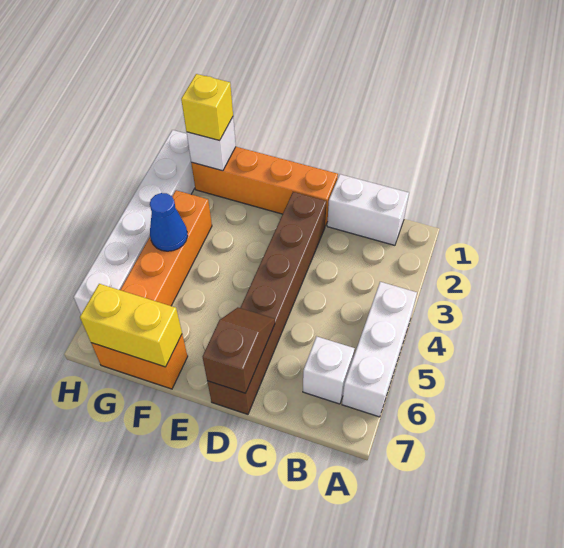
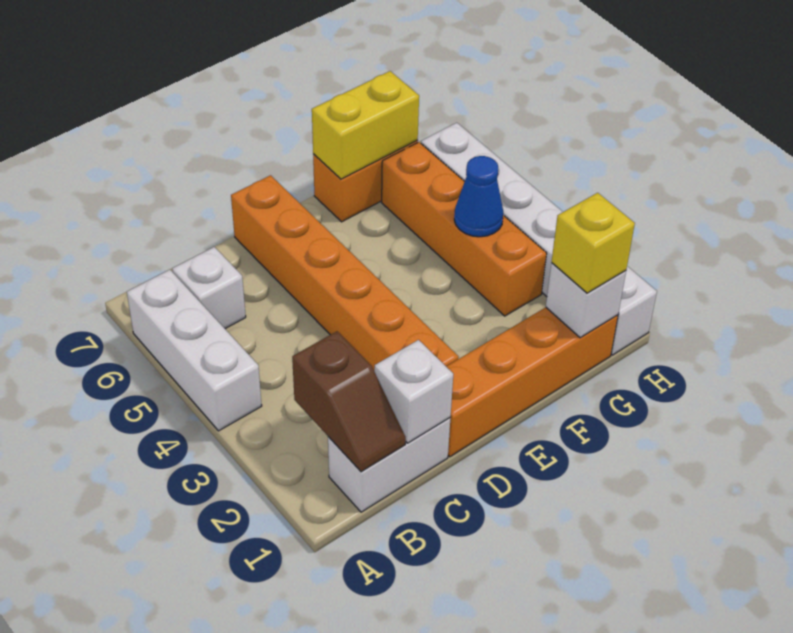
none -> white 1x1 brick [374,340,453,443]
brown 1x6 brick [207,192,327,414] -> orange 1x6 brick [231,175,459,370]
brown 1x2 slope [202,307,275,393] -> brown 1x2 slope moved to [292,331,406,472]

